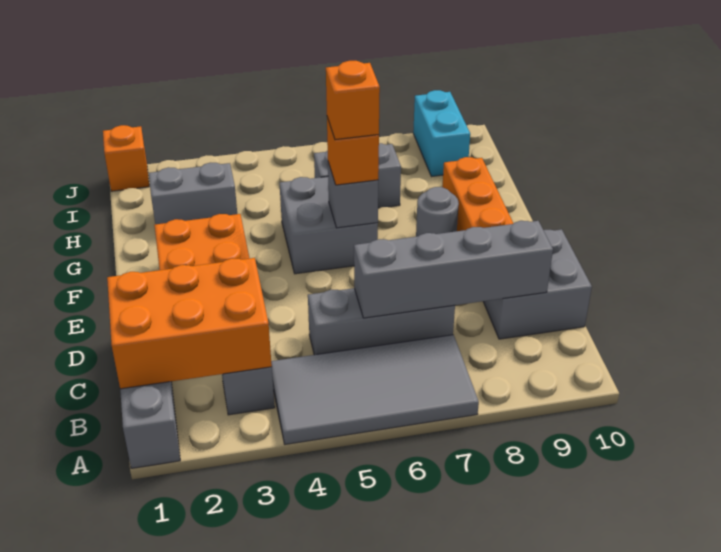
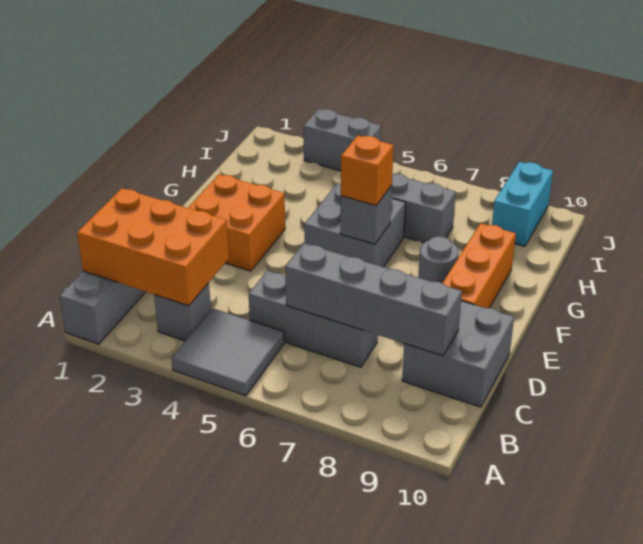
grey 2x4 tile [271,335,479,444] -> grey 2x2 tile [171,308,284,396]
orange 1x1 brick [326,61,380,140] -> none
grey 1x2 brick [149,163,237,224] -> grey 1x2 brick moved to [304,109,381,171]
orange 1x1 brick [103,125,149,191] -> none

